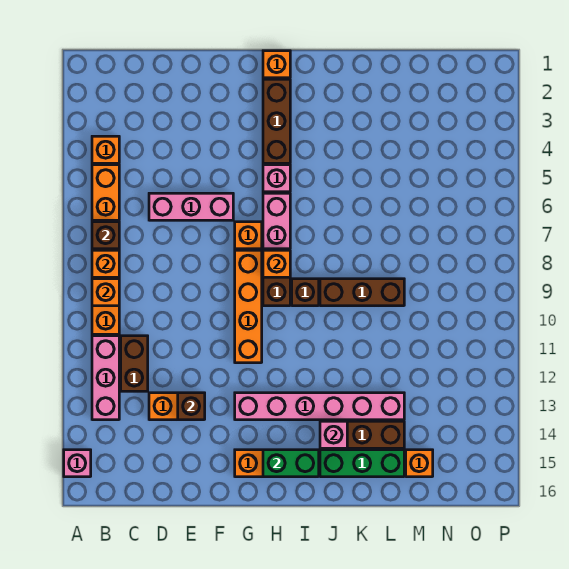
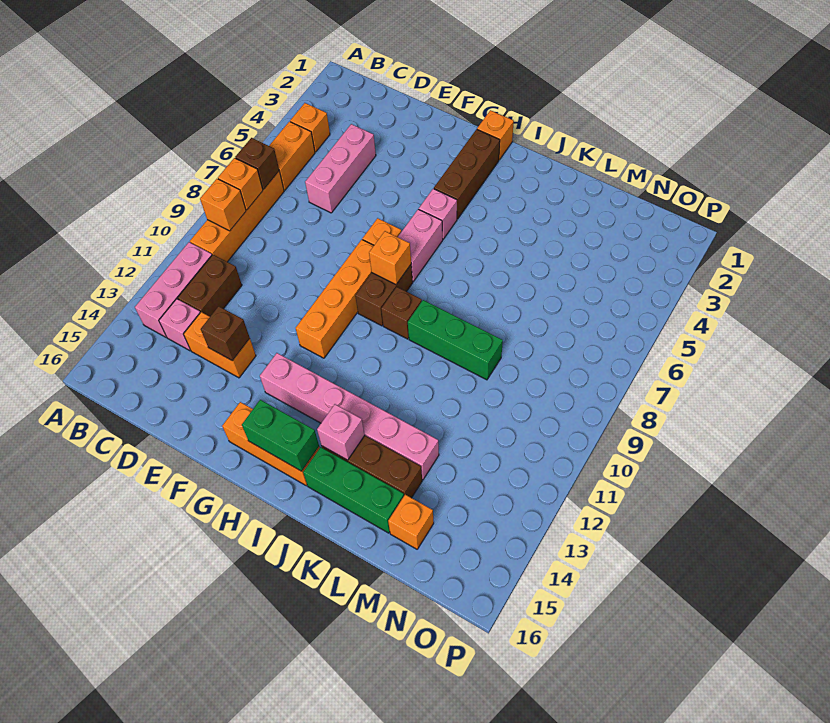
pink 1x1 brick [64,450,91,477] -> pink 1x1 brick moved to [159,299,200,351]
pink 1x3 brick [149,193,233,220] -> pink 1x3 brick turned to [305,124,376,213]
brown 1x3 brick [320,279,404,306] -> green 1x3 brick [408,300,503,380]

